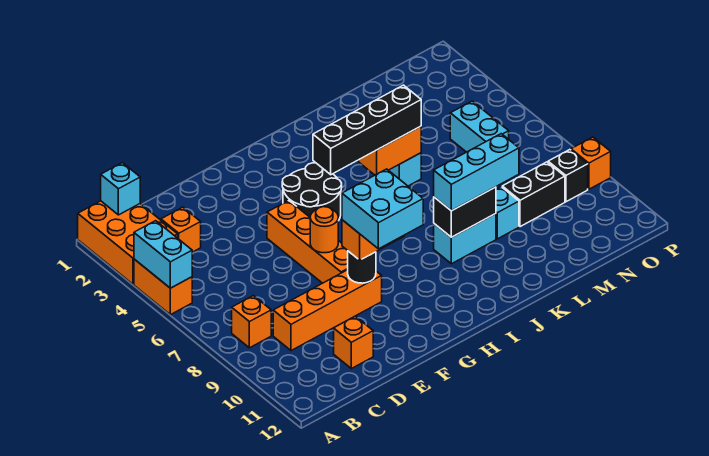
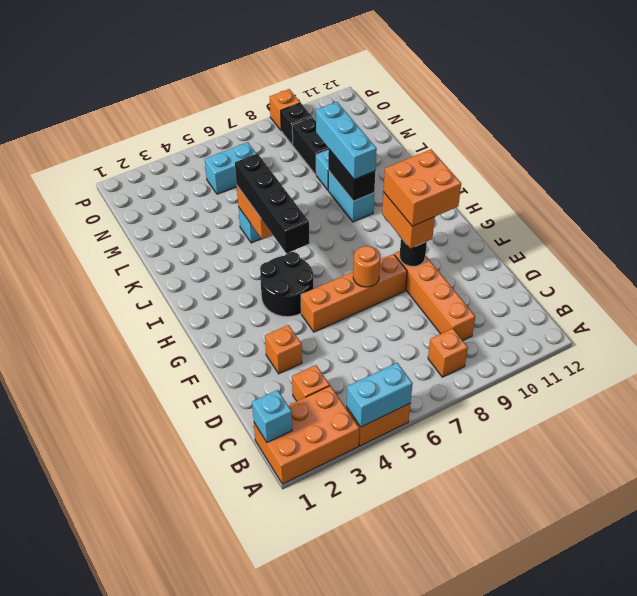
orange 1x1 brick [334,316,373,369] -> orange 1x1 brick moved to [265,325,302,374]
cyan 2x2 brick [342,169,423,249] -> orange 2x2 brick [383,149,461,226]

